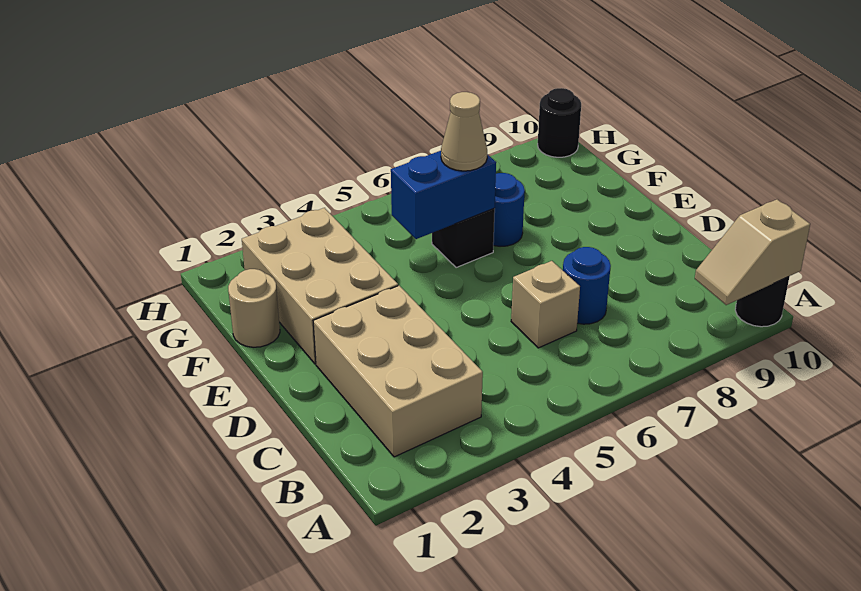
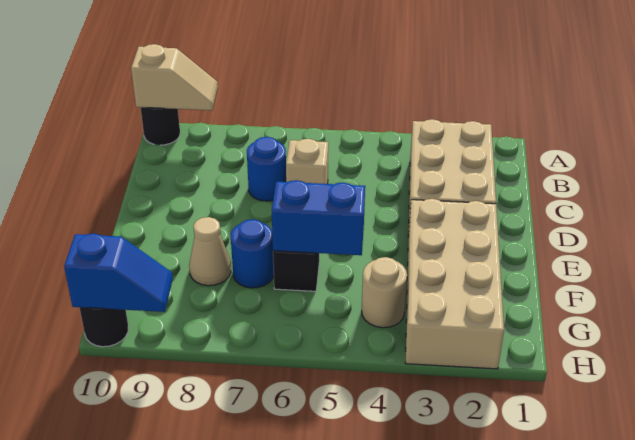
tan 2x3 brick [242,208,398,364] -> tan 2x4 brick [405,199,504,369]
tan 1x1 round brick [228,269,280,347] -> tan 1x1 round brick moved to [362,257,407,328]
tan 1x1 cone [441,92,487,171] -> tan 1x1 cone moved to [189,217,231,286]
none -> blue 1x2 slope [64,234,173,312]

